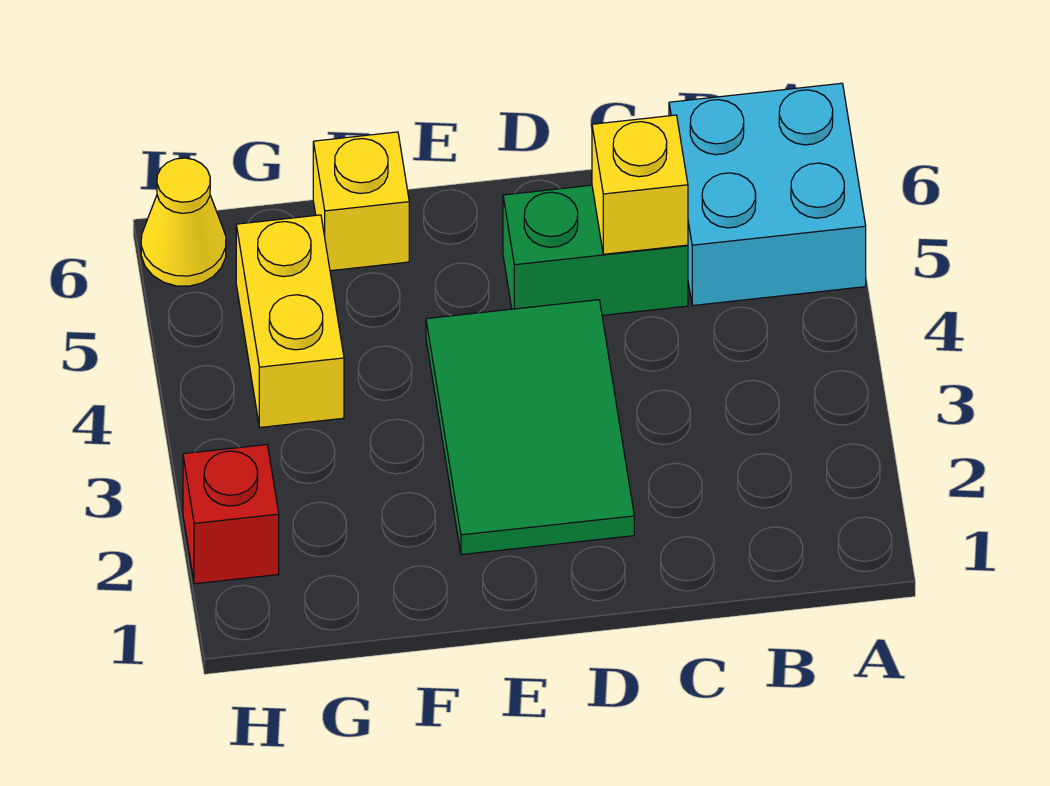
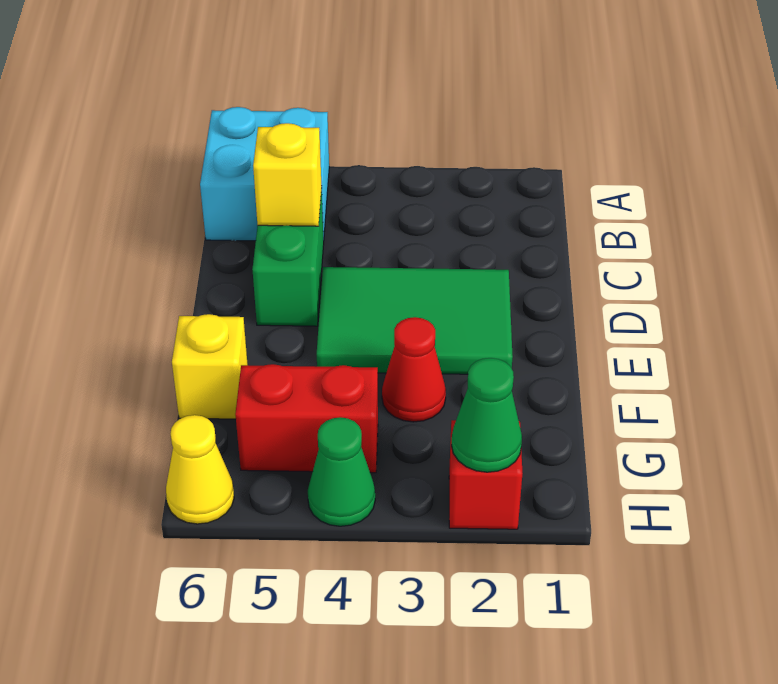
none -> red 1x1 cone [382,317,446,422]
yellow 1x2 brick [236,215,344,427] -> red 1x2 brick [235,364,378,473]
none -> green 1x1 cone [452,358,522,472]
none -> green 1x1 cone [308,417,375,526]

